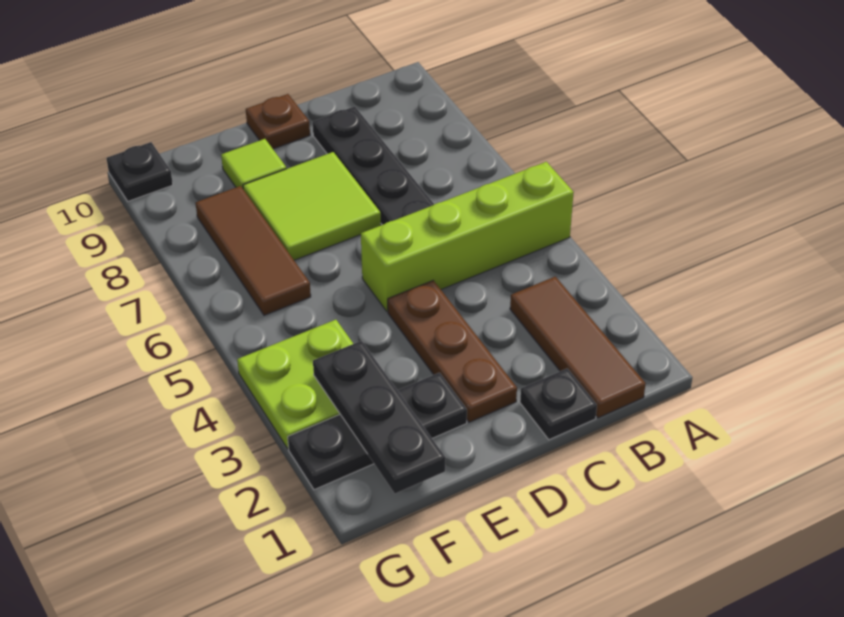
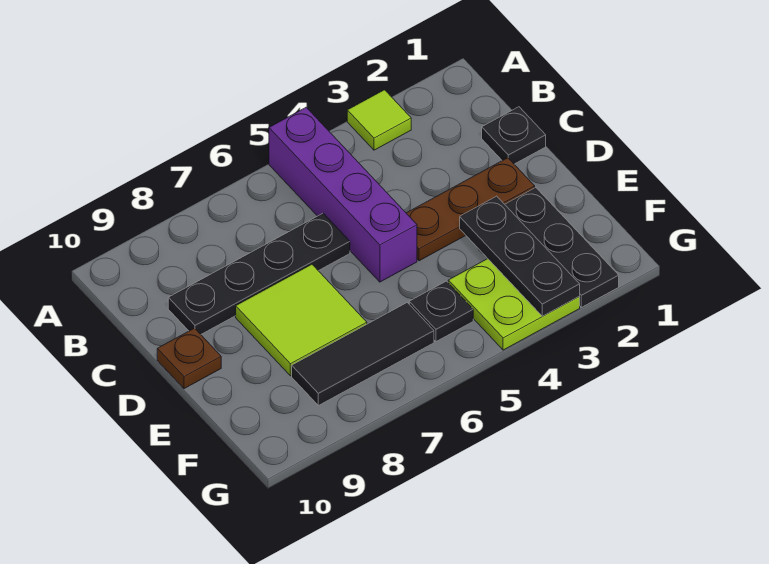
lime 1x4 brick [361,162,574,311] -> purple 1x4 brick [269,107,417,282]
brown 1x3 tile [510,276,646,418] -> none
lime 1x1 tile [221,139,286,188] -> lime 1x1 tile moved to [347,90,411,150]
black 1x3 plate [313,341,445,494] -> black 1x3 plate turned to [460,196,580,316]
brown 1x3 tile [196,186,311,315] -> black 1x3 tile [292,303,434,405]
black 1x1 plate [106,142,173,201] -> black 1x1 plate moved to [409,281,473,341]

